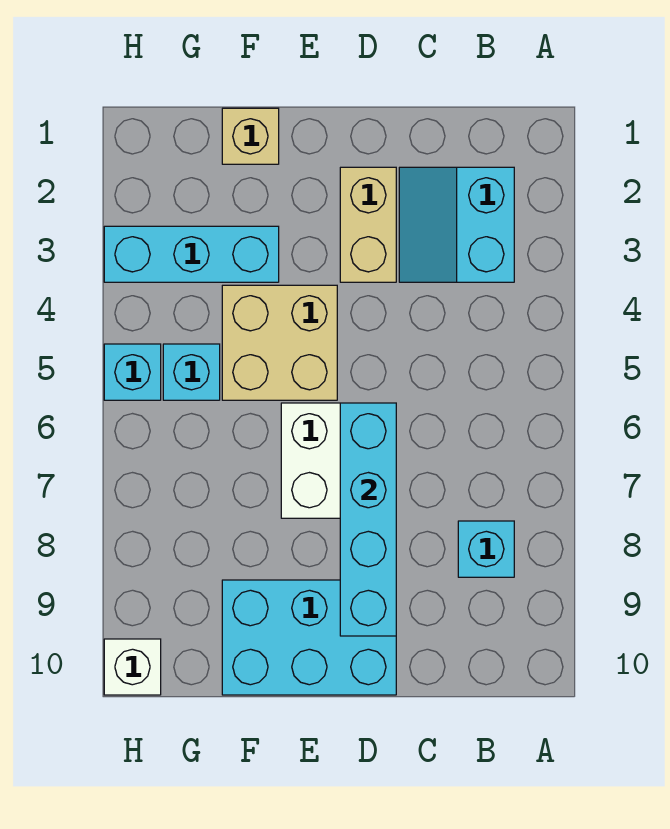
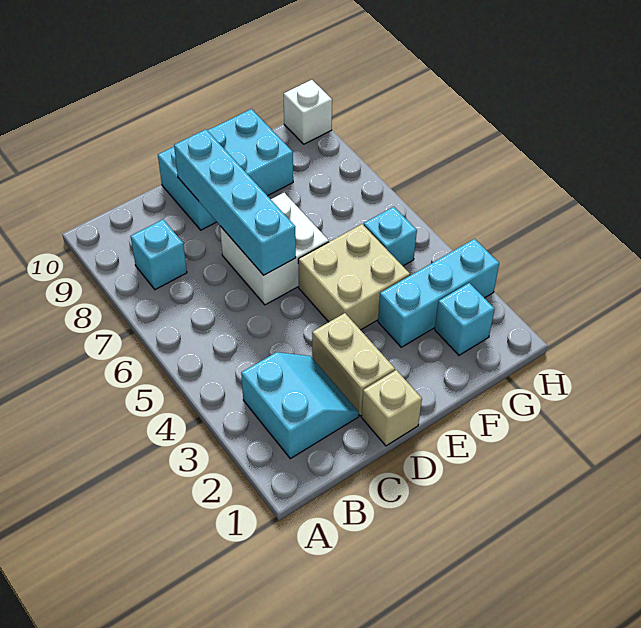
tan 1x1 brick [222,108,279,164] -> tan 1x1 brick moved to [361,370,422,446]
cyan 1x1 brick [104,344,161,400] -> cyan 1x1 brick moved to [435,283,494,355]

